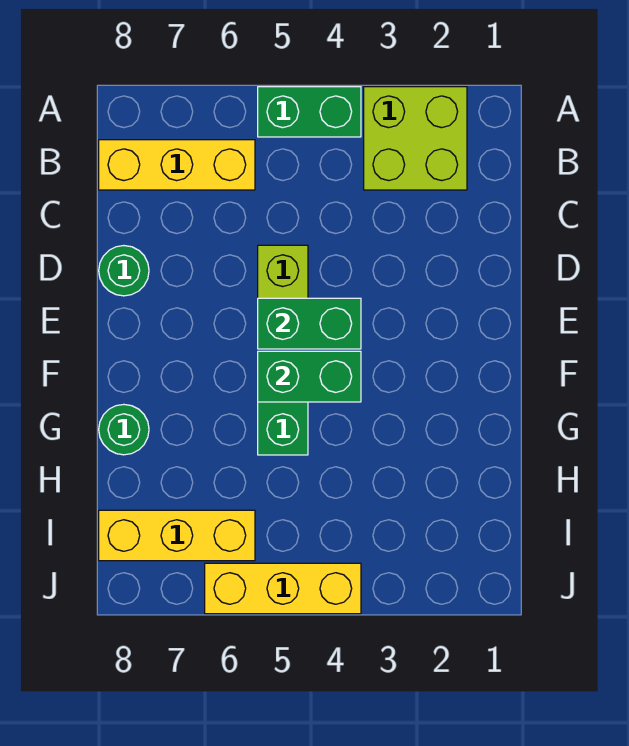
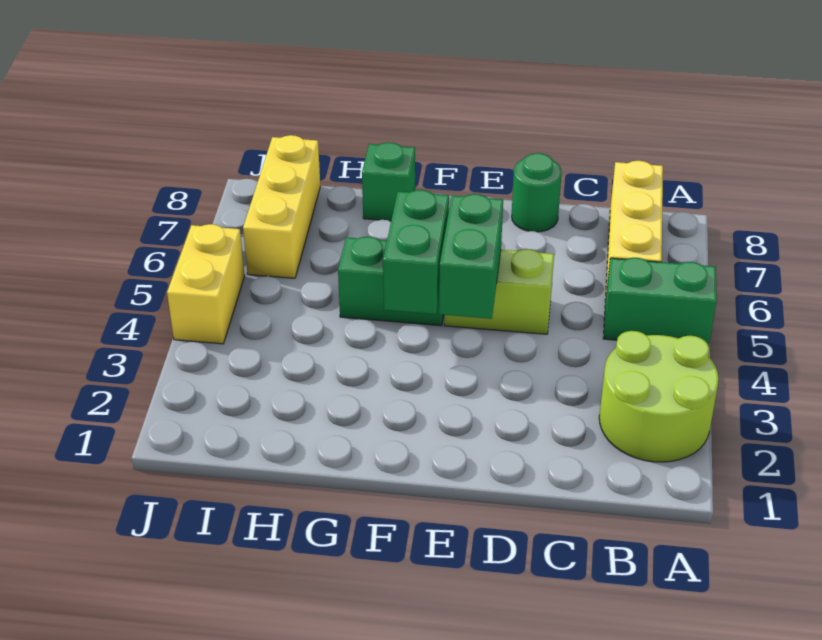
lime 2x2 brick [364,87,467,190] -> lime 2x2 round brick [599,331,719,462]
green 1x2 brick [258,87,361,137] -> green 1x2 brick turned to [603,258,717,345]
green 1x1 round brick [99,404,149,455] -> green 1x1 brick [362,142,415,221]
yellow 1x3 brick [205,563,361,614] -> yellow 1x2 brick [167,224,245,344]

